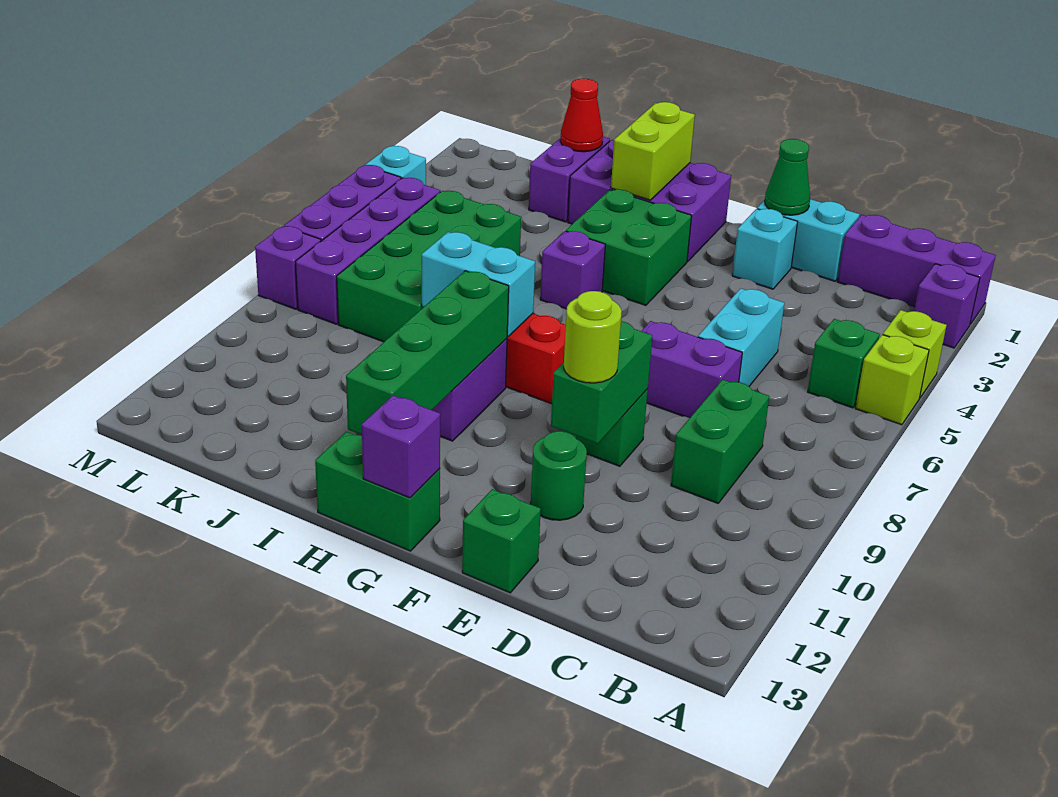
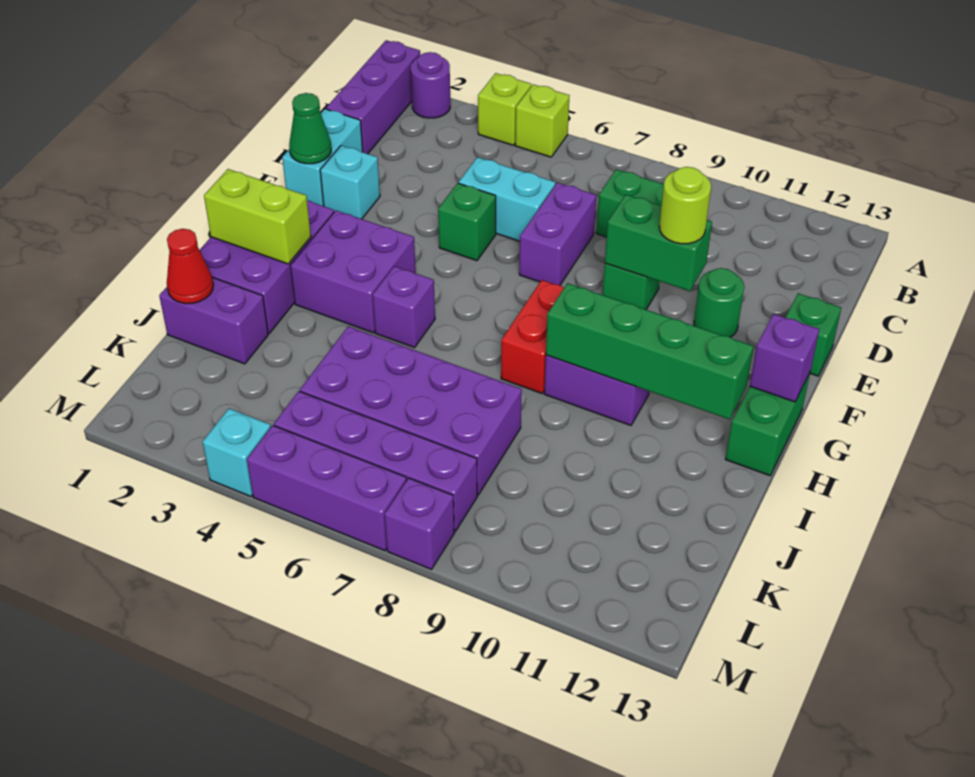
purple 1x1 brick [914,264,980,348] -> purple 1x1 round brick [411,52,450,118]
green 1x1 brick [808,319,880,408] -> green 1x1 brick moved to [438,183,496,261]
green 2x2 brick [566,190,691,306] -> purple 2x2 brick [290,211,416,333]
cyan 1x2 brick [422,232,535,336] -> none
green 2x4 brick [337,191,521,342] -> purple 2x4 brick [300,326,522,495]

